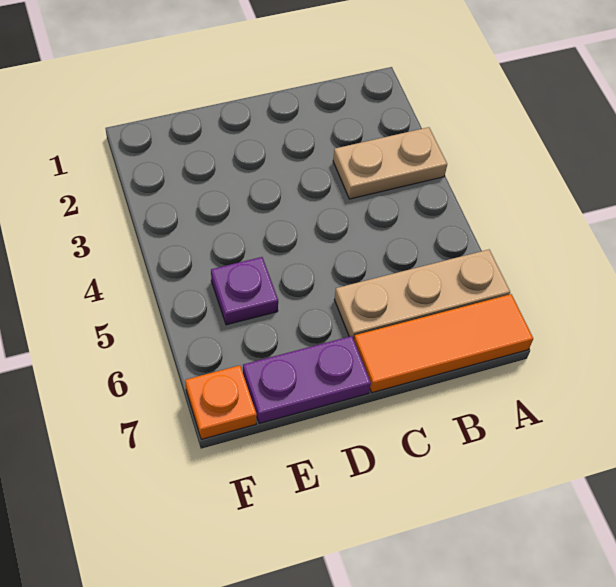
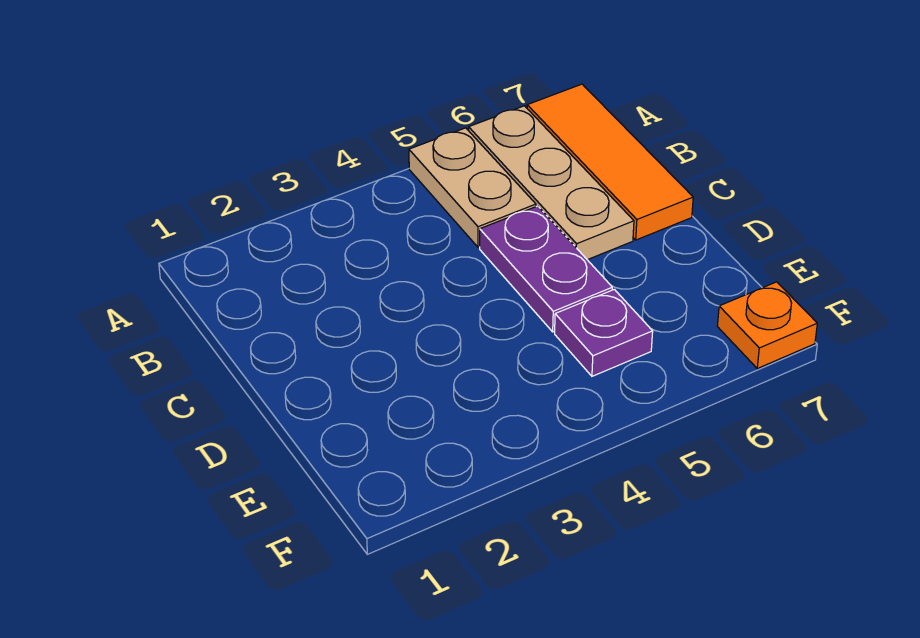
tan 1x2 plate [333,127,447,199] -> tan 1x2 plate moved to [409,128,536,247]
purple 1x2 plate [243,336,371,424] -> purple 1x2 plate moved to [480,206,612,332]

